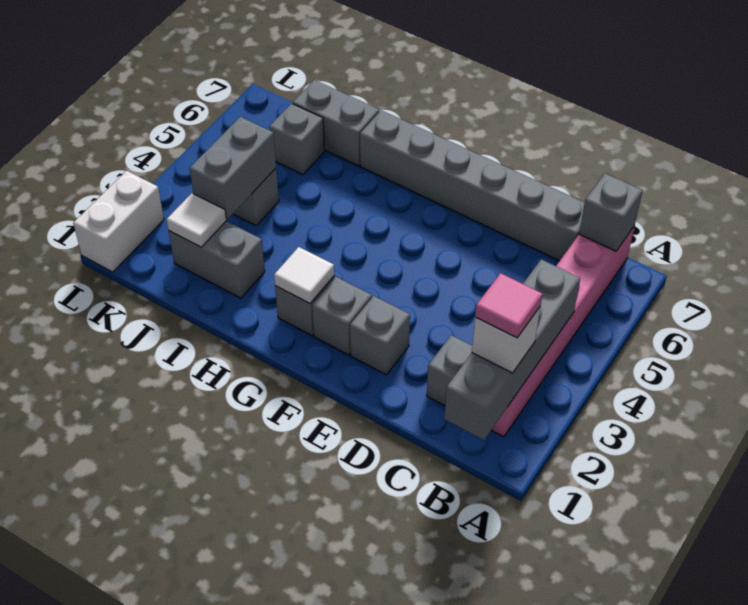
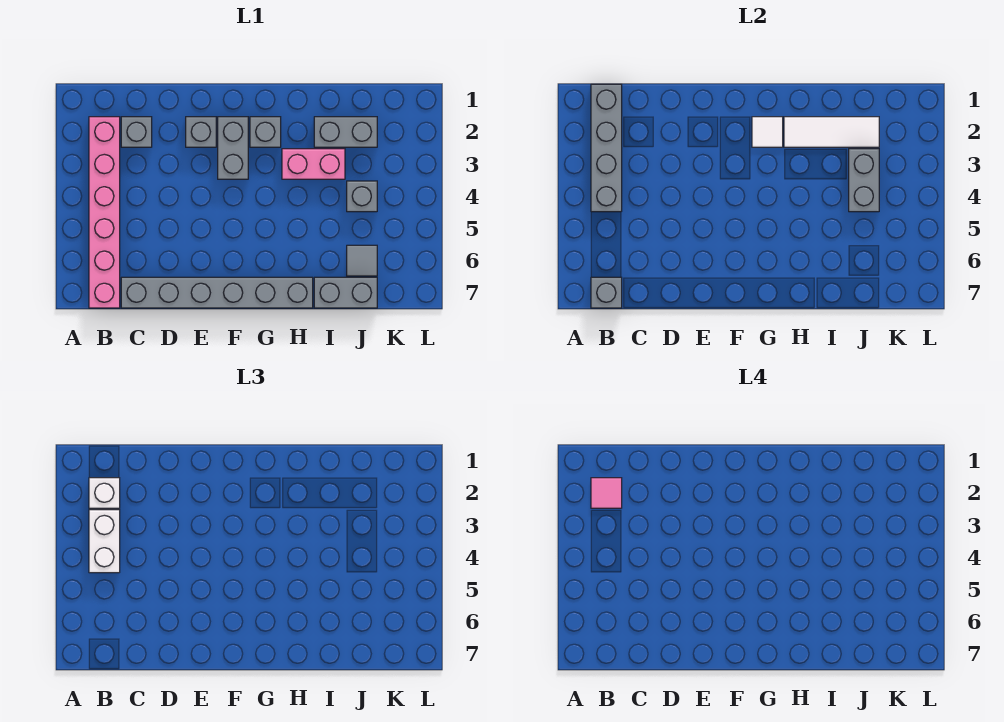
grey 1x1 brick [312,277,372,355] -> grey 1x2 brick [218,117,248,179]
none -> pink 1x2 brick [282,149,345,179]
white 1x1 tile [166,193,226,247] -> white 1x3 tile [784,117,879,147]
grey 1x1 brick [269,103,325,175] -> grey 1x1 tile [347,245,377,276]
white 1x2 brick [73,171,164,272] -> white 1x2 brick moved to [89,510,120,573]

